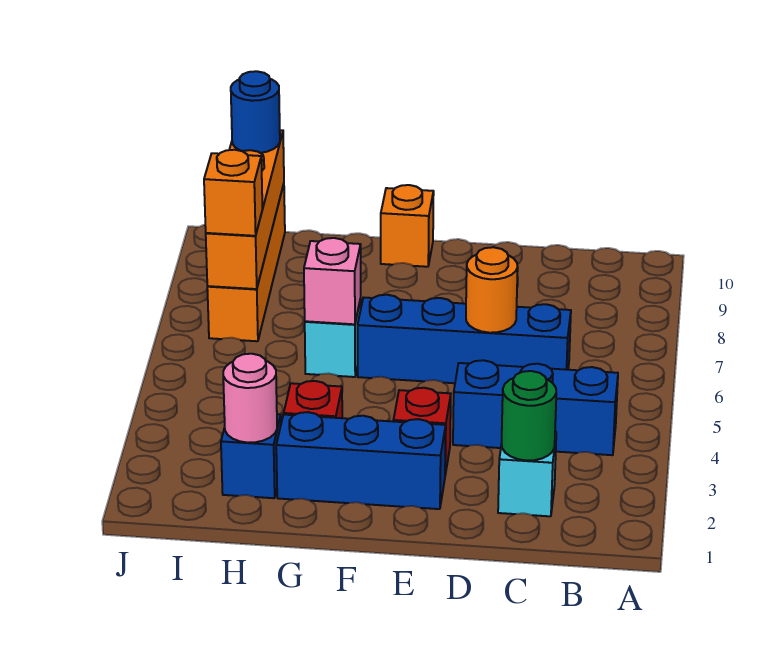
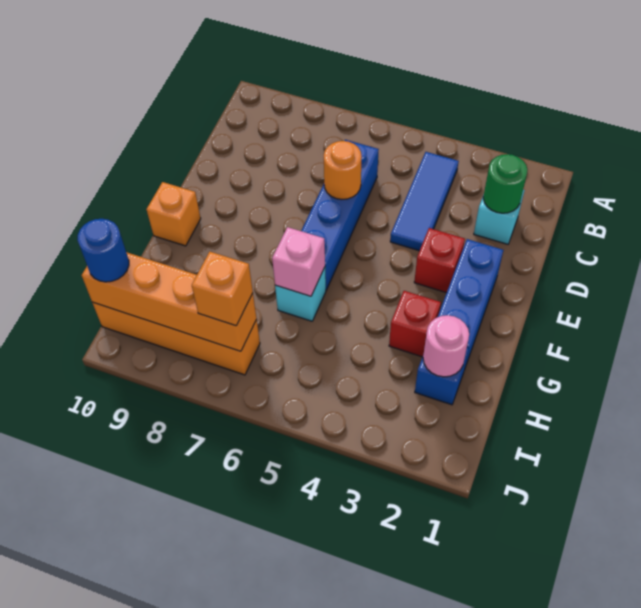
blue 1x3 brick [453,360,618,455] -> blue 1x3 tile [390,152,459,251]

